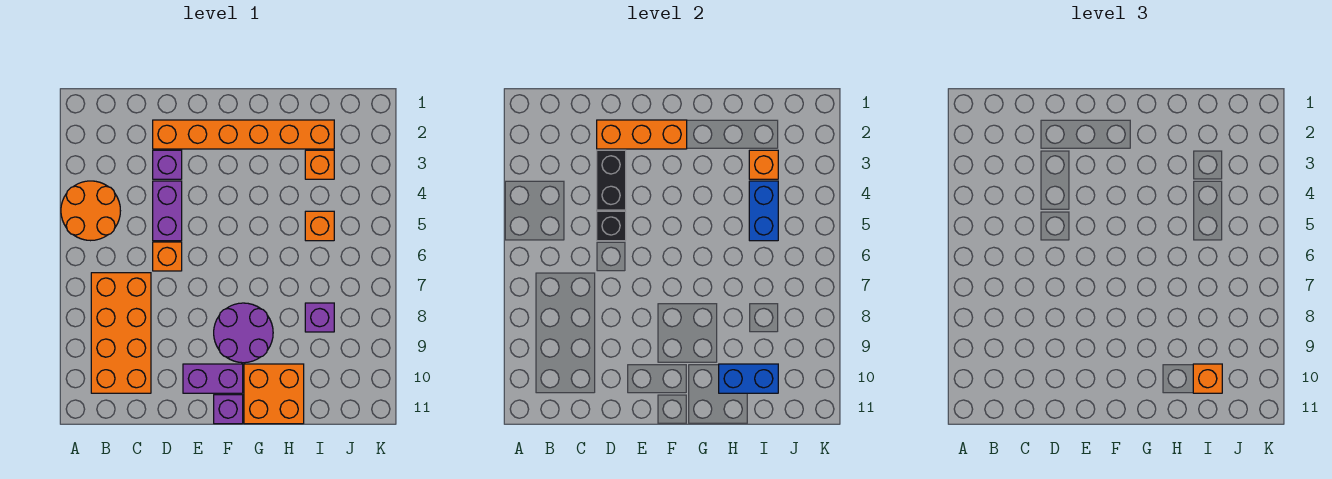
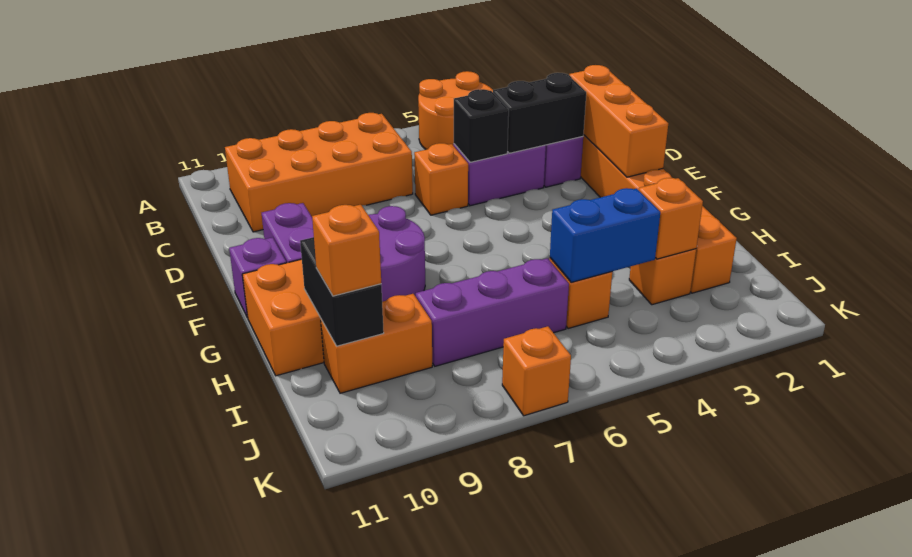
blue 1x2 brick [719,364,778,393] -> black 1x2 brick [300,237,384,346]
purple 1x1 brick [305,303,334,332] -> purple 1x3 brick [416,258,569,366]
none -> orange 1x2 brick [321,294,432,393]
none -> orange 1x1 brick [502,326,571,416]

